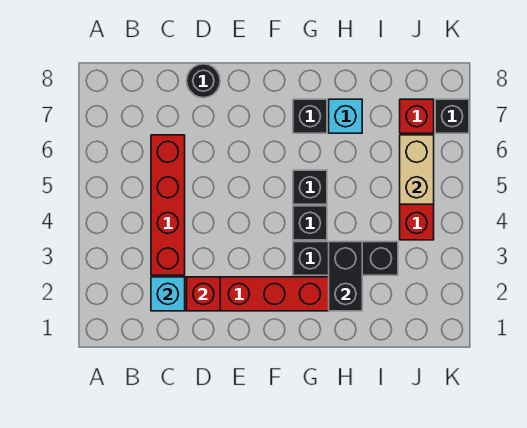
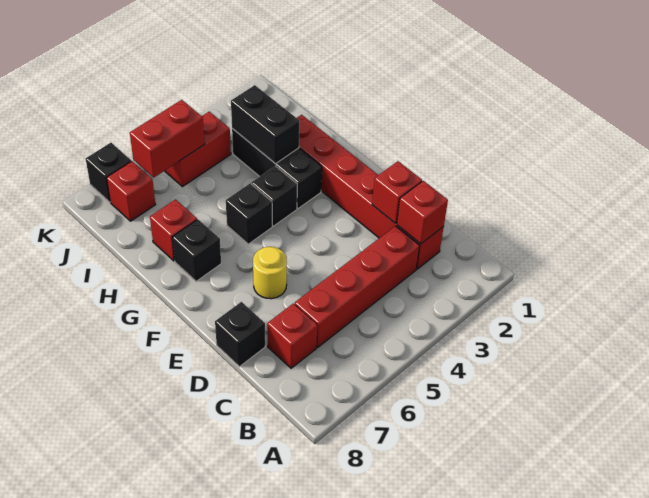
cyan 1x1 brick [151,277,185,311] -> red 1x1 brick [397,181,448,244]
none -> red 1x1 brick [267,304,317,368]
black 1x1 round brick [187,64,220,98] -> black 1x1 brick [215,302,265,367]
none -> yellow 1x1 round brick [253,247,287,299]
black 1x2 brick [329,242,362,311] -> black 1x2 brick turned to [231,85,299,164]
cyan 1x1 brick [329,99,362,133] -> red 1x1 brick [150,199,197,261]
tan 1x2 brick [400,135,434,204] -> red 1x2 brick [130,100,205,177]

